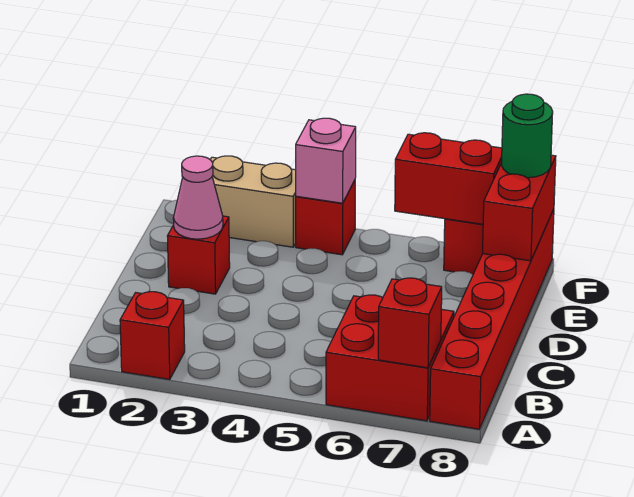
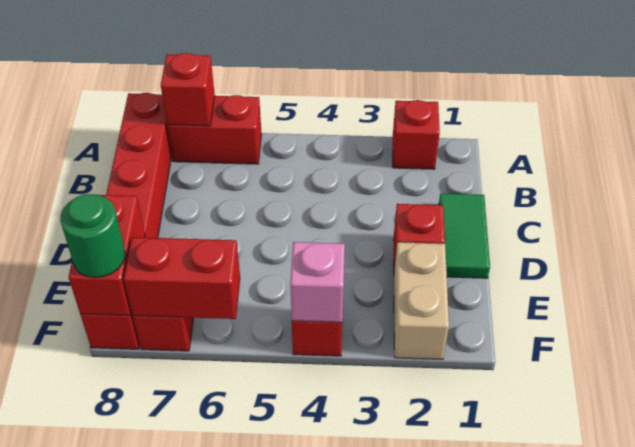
red 2x2 brick [326,295,454,421] -> red 1x2 brick [167,95,261,164]
none -> green 1x2 tile [439,193,490,278]
pink 1x1 cone [173,156,223,239] -> none
tan 1x2 brick [210,156,296,247] -> tan 1x2 brick turned to [394,242,449,359]

